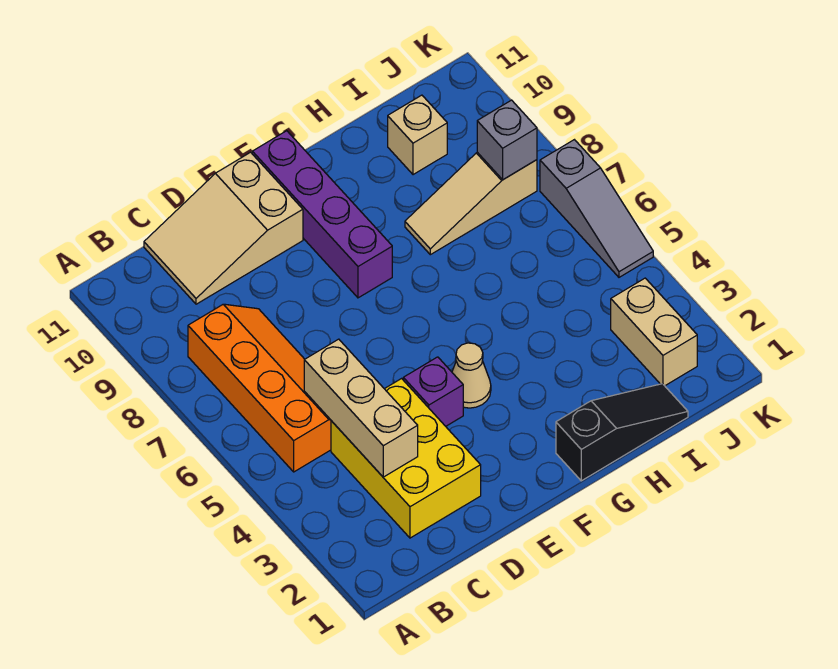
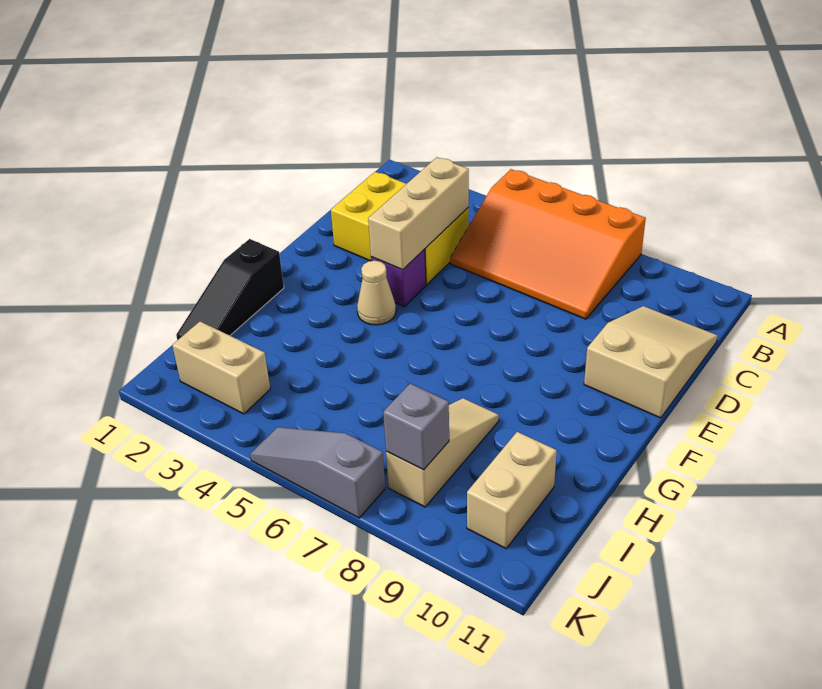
orange 2x4 slope [188,304,331,472] -> orange 3x4 slope [450,169,646,319]
tan 1x3 brick [304,339,418,477] -> tan 1x3 brick turned to [368,157,469,270]
purple 1x4 brick [252,131,392,298] -> none
tan 1x1 brick [388,95,447,175] -> tan 1x2 brick [467,432,557,548]

